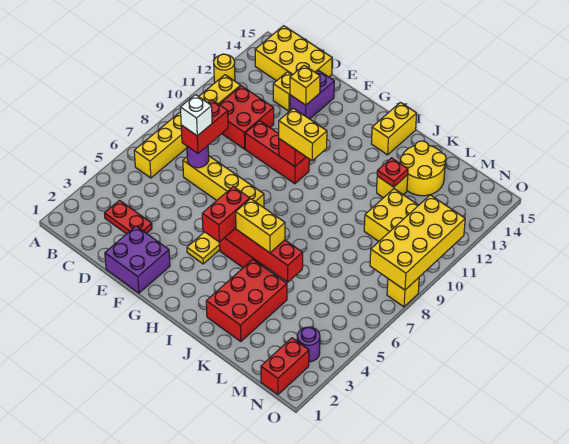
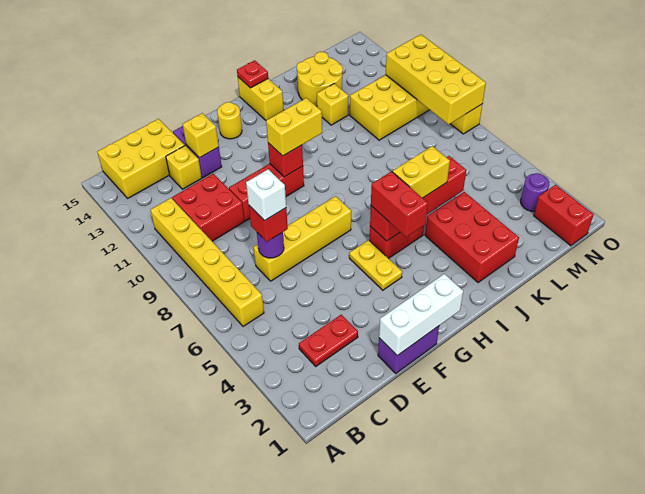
yellow 1x1 round brick [214,54,235,82] -> yellow 1x1 round brick moved to [217,102,242,139]
red 1x2 brick [181,100,228,153] -> red 1x1 brick [249,206,288,242]
purple 2x2 brick [105,226,170,293] -> purple 1x2 brick [378,326,439,373]
none -> white 1x3 brick [379,274,463,356]
red 1x1 plate [377,158,408,187] -> red 1x1 plate moved to [237,60,268,88]

